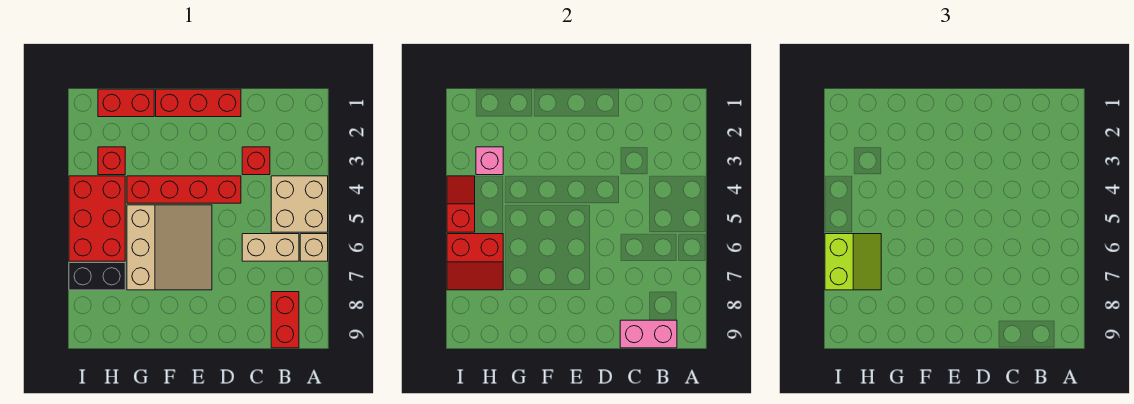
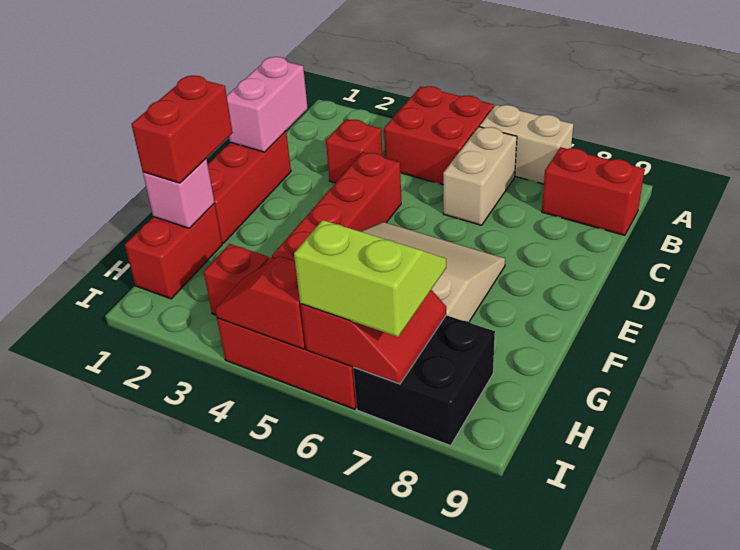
tan 2x2 brick [271,176,328,232] -> red 2x2 brick [384,86,494,185]
tan 1x1 brick [300,234,328,261] -> tan 1x2 brick [480,105,574,184]
pink 1x2 brick [620,320,677,348] -> pink 1x2 brick moved to [227,57,308,152]
none -> red 1x2 brick [131,76,233,183]
pink 1x1 brick [476,147,503,175] -> pink 1x1 brick moved to [143,159,215,228]
black 1x2 brick [69,263,125,290] -> black 2x2 brick [353,315,495,446]

